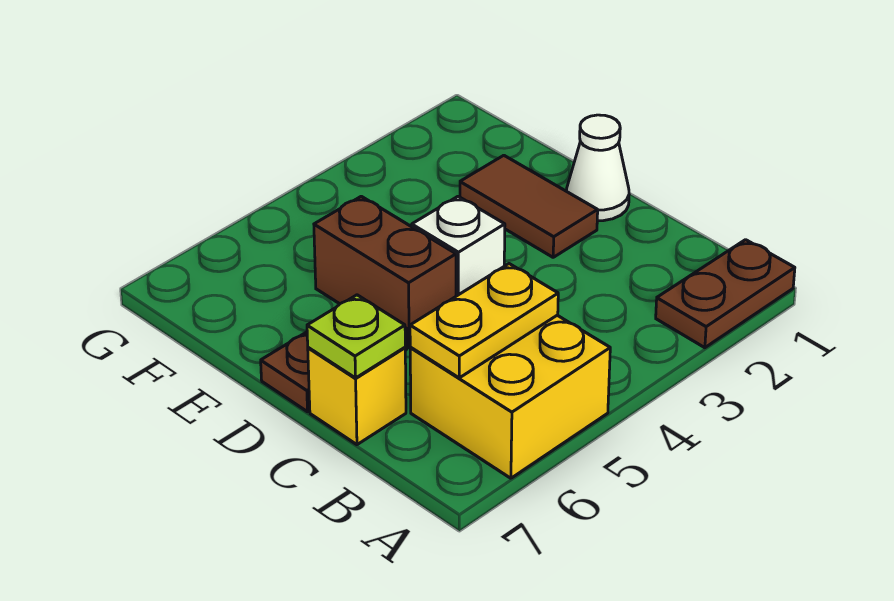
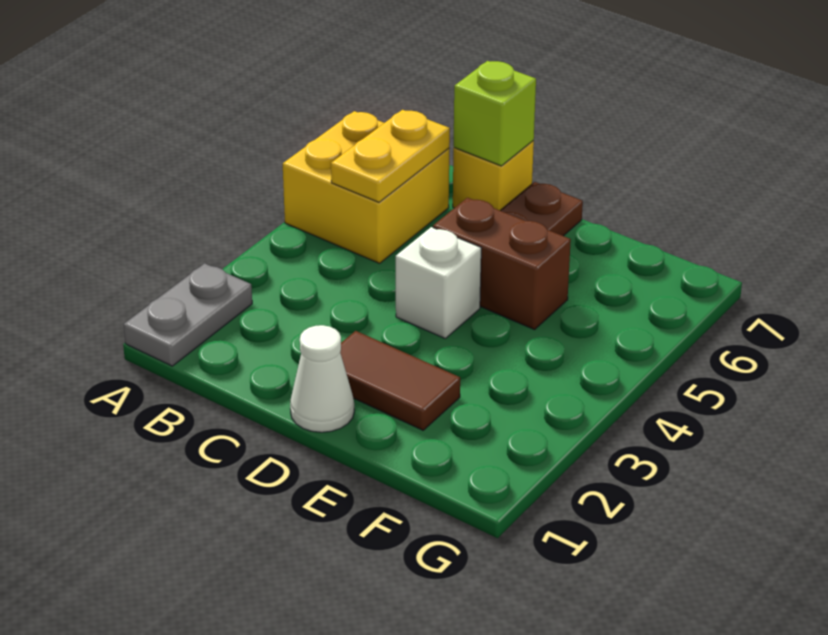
brown 1x2 plate [656,240,795,348] -> grey 1x2 plate [124,263,252,366]
lime 1x1 plate [307,295,405,378] -> lime 1x1 brick [454,61,536,166]

